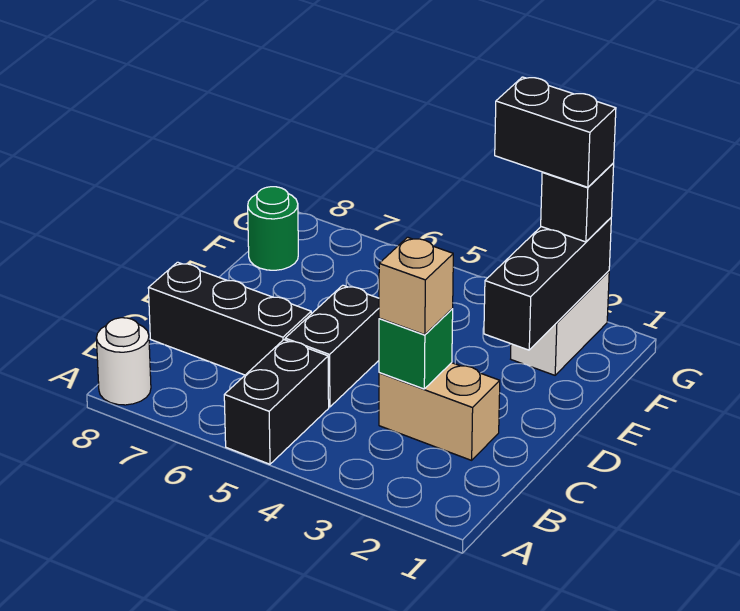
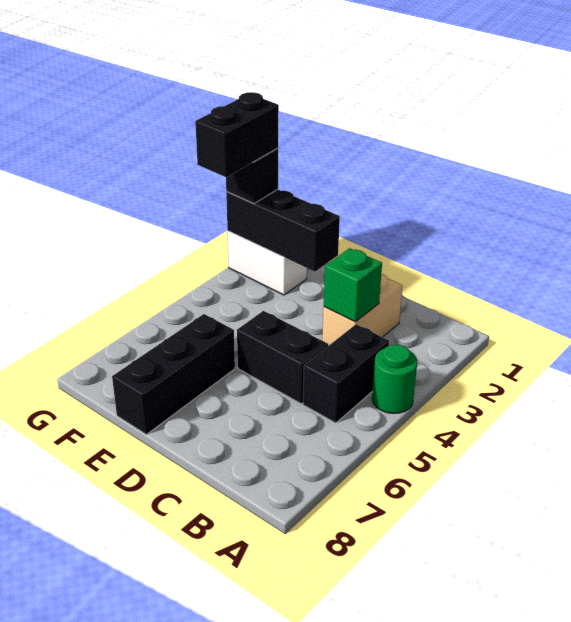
black 1x2 brick [224,340,329,464] -> black 1x2 brick turned to [303,324,389,423]
white 1x1 round brick [96,318,151,405] -> none
tan 1x1 brick [379,237,453,335] -> none
black 1x3 brick [148,262,311,375] -> black 1x3 brick moved to [112,314,235,434]
green 1x1 round brick [248,187,298,270] -> green 1x1 round brick moved to [372,345,417,414]

